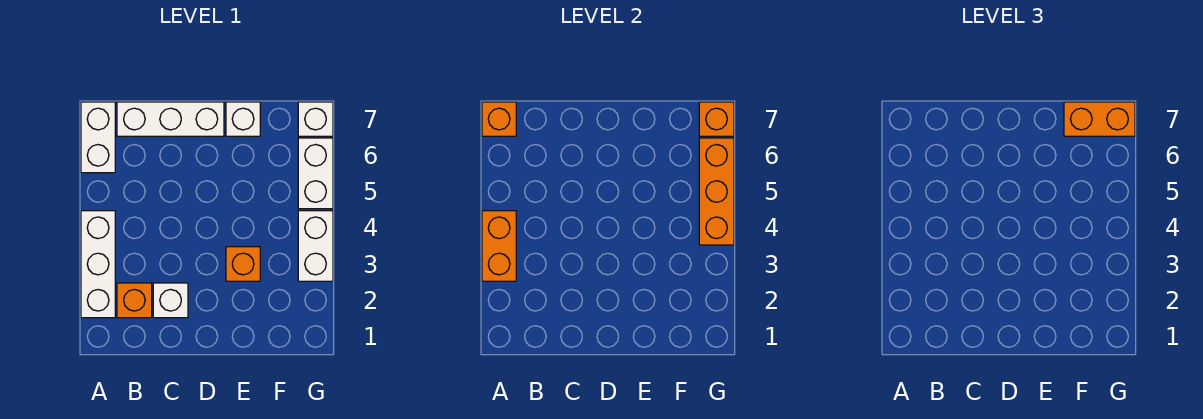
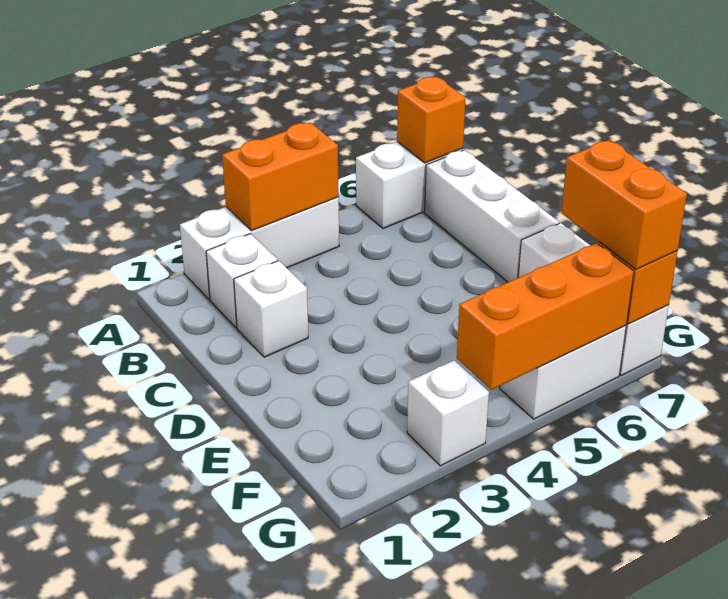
orange 1x1 brick [117,283,152,318] -> white 1x1 brick [206,234,278,328]
orange 1x1 brick [226,247,260,281] -> none
white 1x2 brick [298,211,333,281] -> white 1x1 brick [407,360,489,466]

